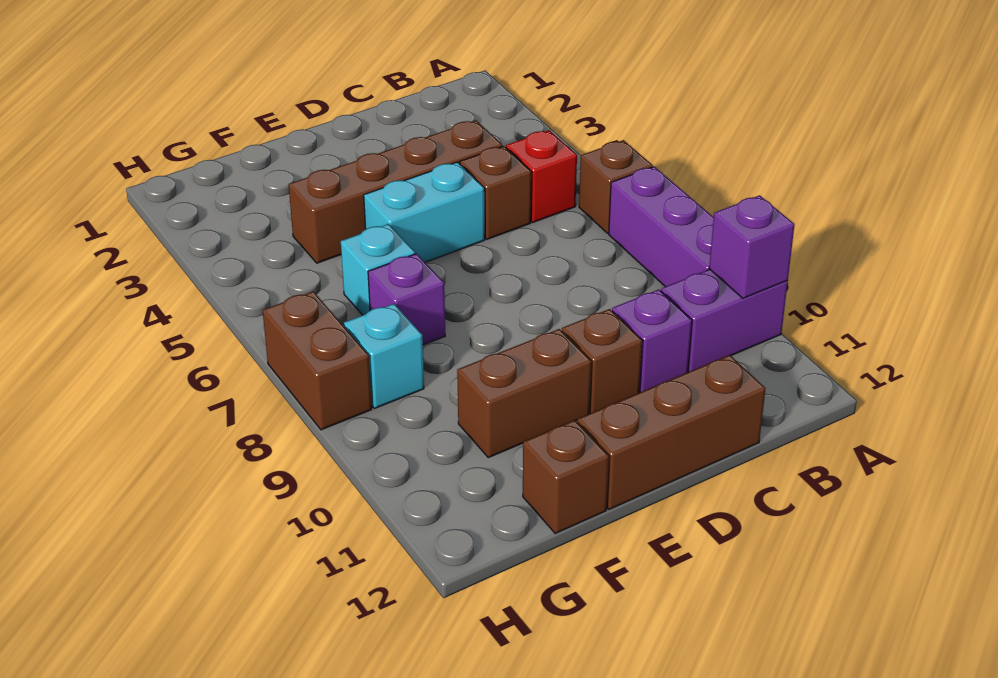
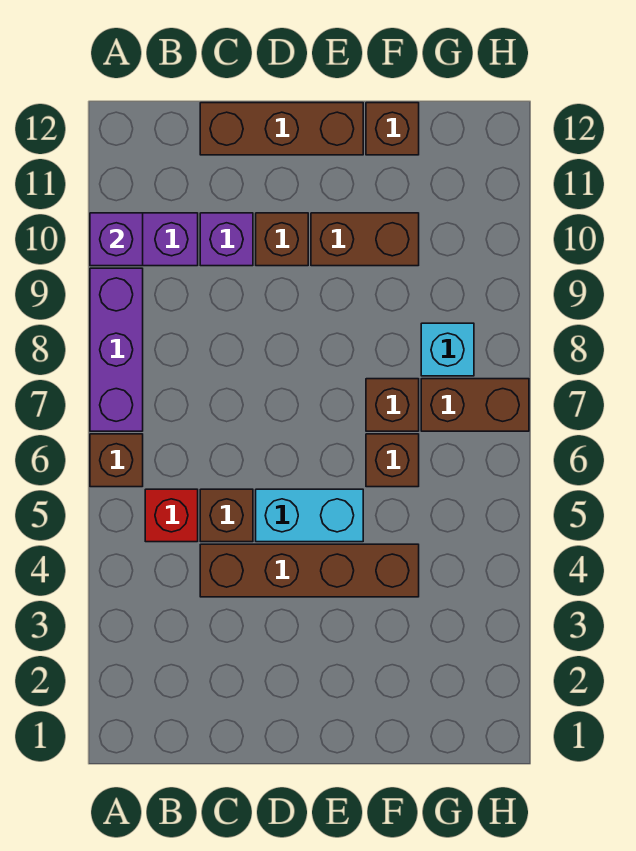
cyan 1x1 brick [341,224,415,315] -> brown 1x1 brick [366,434,419,487]
purple 1x1 brick [368,254,445,345] -> brown 1x1 brick [366,379,419,431]
brown 1x2 brick [263,291,372,430] -> brown 1x2 brick turned to [421,379,529,431]

